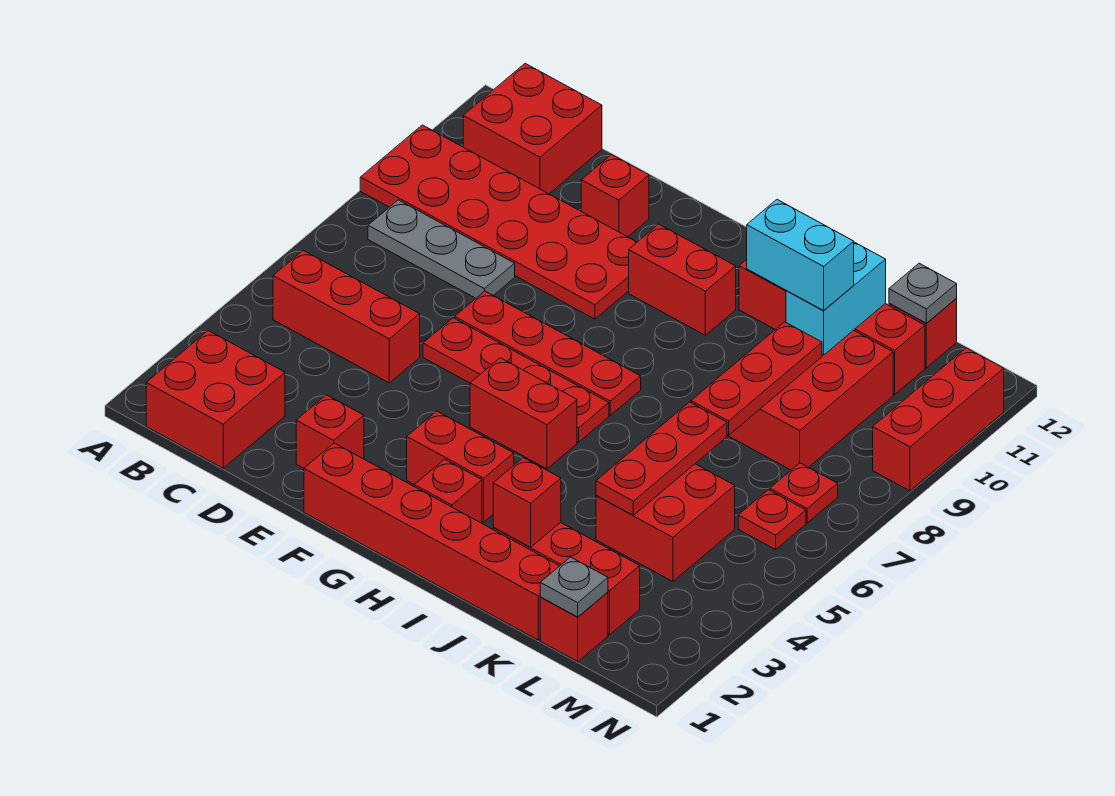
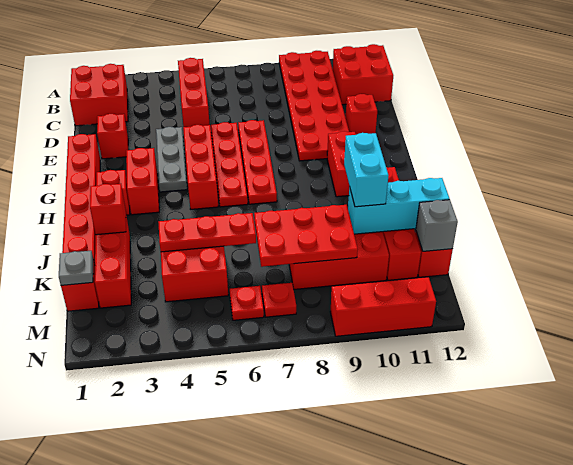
grey 1x3 plate [368,200,515,298] -> grey 1x3 plate moved to [156,127,187,192]
red 1x2 brick [470,358,577,469] -> red 1x3 brick [183,125,218,209]
red 1x3 plate [691,322,822,435] -> red 2x3 plate [254,205,358,267]
cyan 1x2 brick [786,242,886,355] -> cyan 1x3 brick [348,178,449,234]
grey 1x1 plate [889,263,957,323] -> grey 1x1 brick [416,200,458,251]

